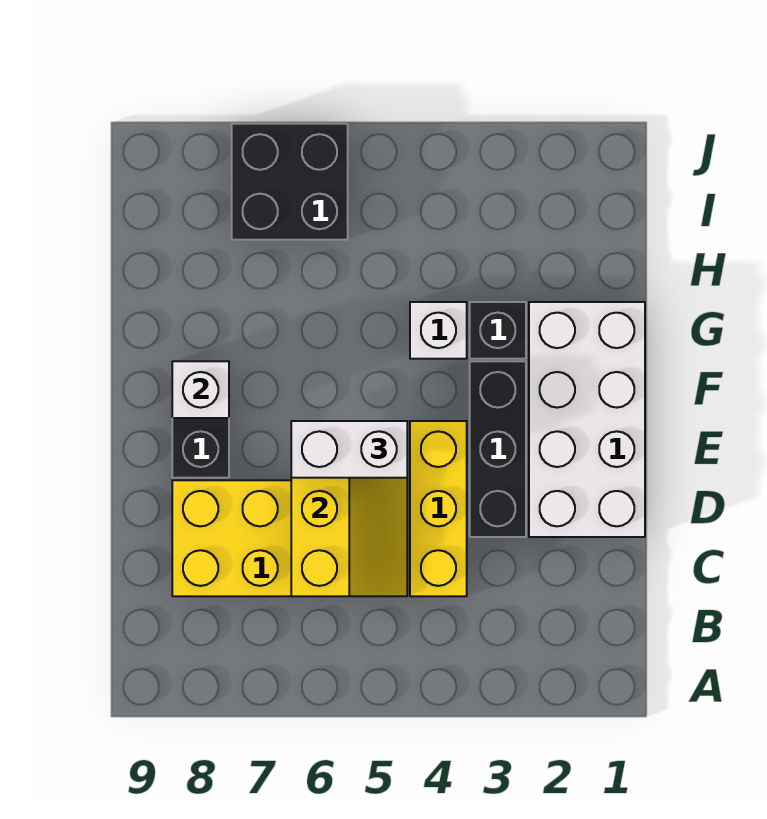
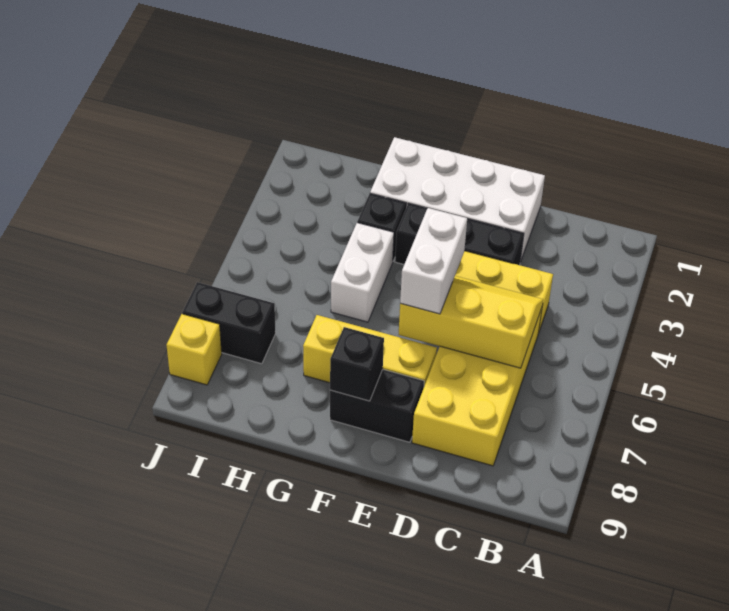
none -> yellow 1x3 brick [303,315,437,386]
white 1x1 brick [172,361,229,418] -> black 1x1 brick [330,327,384,401]
white 1x1 brick [410,302,467,359] -> white 1x2 brick [331,223,394,322]
black 2x2 brick [232,124,348,240] -> black 1x2 brick [182,282,276,364]
none -> yellow 1x1 brick [167,314,222,385]

